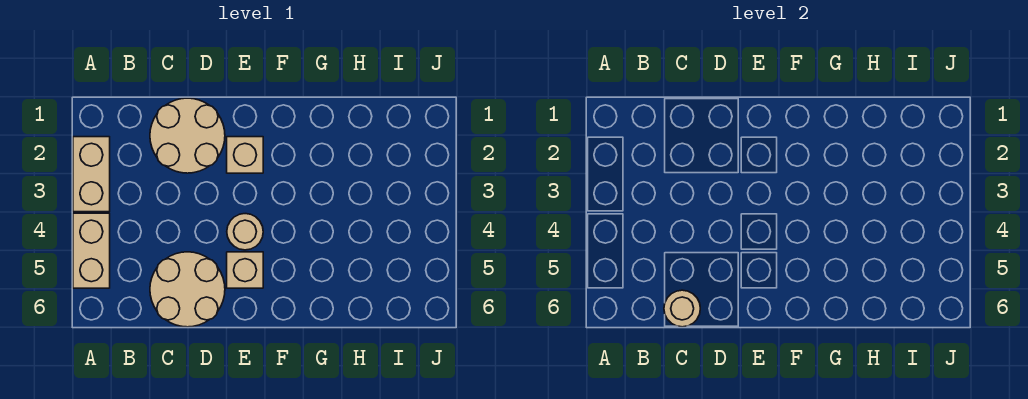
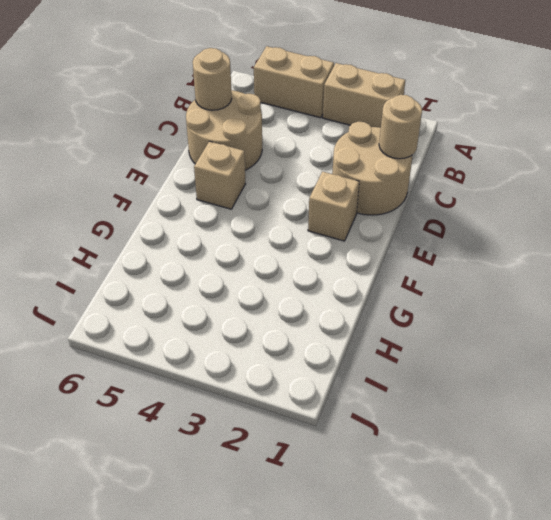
tan 1x1 round brick [227,214,263,250] -> tan 1x1 round brick moved to [379,95,422,159]

